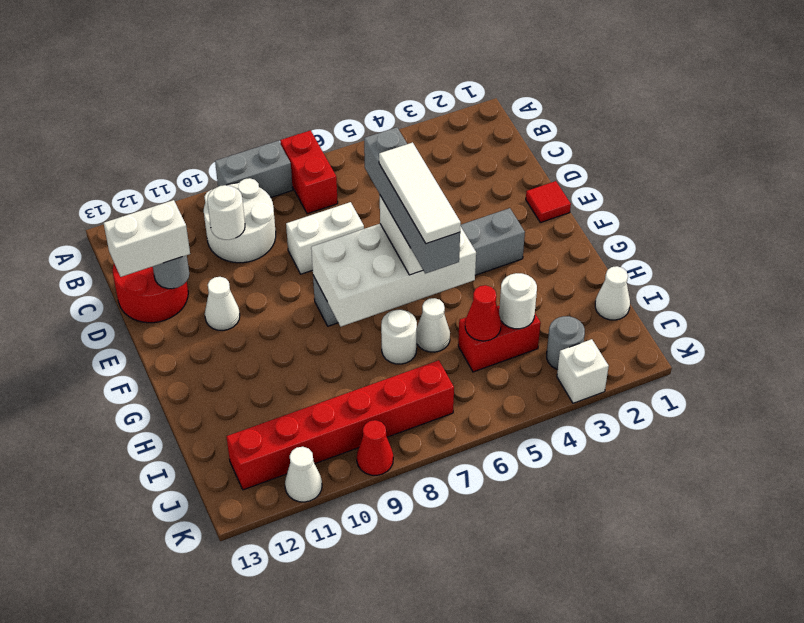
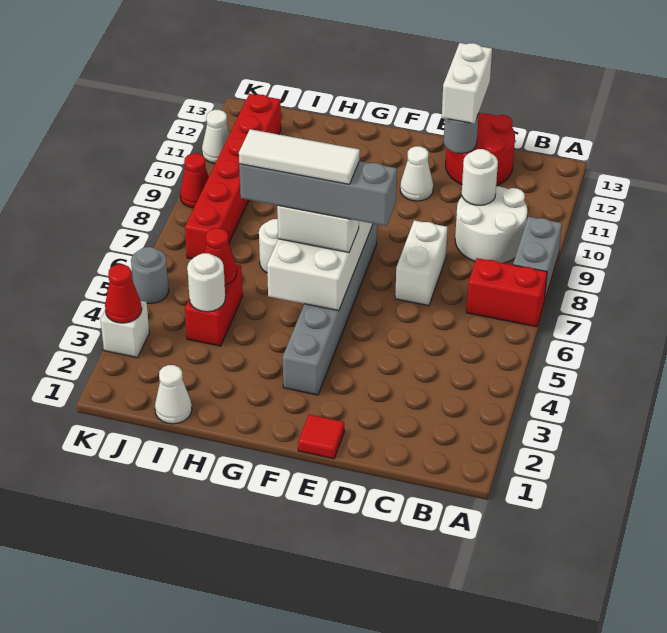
white 1x1 cone [417,298,450,352] -> none
grey 1x1 round brick [547,316,585,369] -> grey 1x1 round brick moved to [131,247,169,304]
none -> red 1x1 cone [105,264,142,323]

